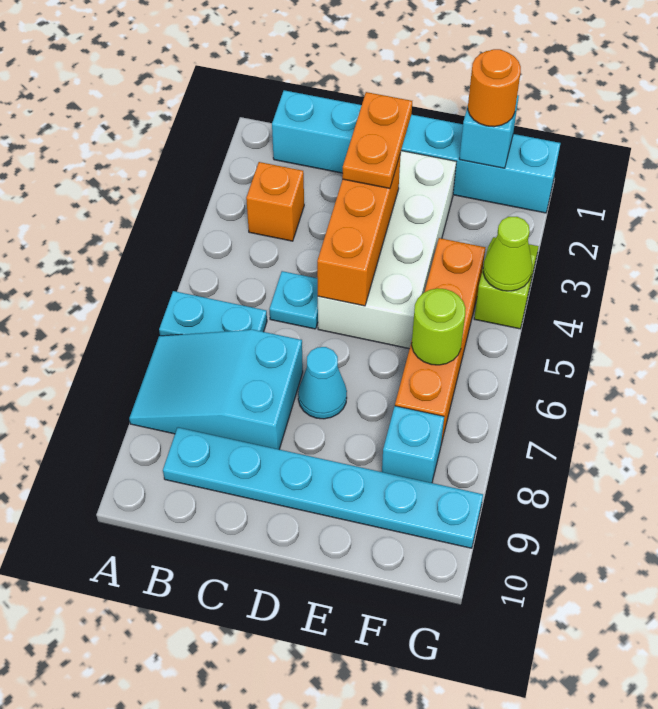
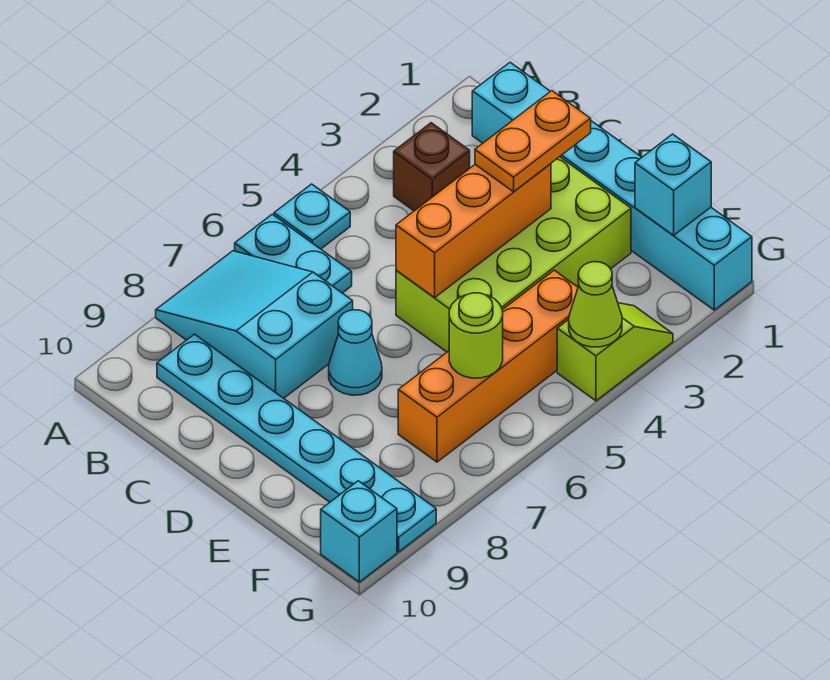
orange 1x1 brick [246,162,304,241] -> brown 1x1 brick [394,123,470,211]
cyan 1x1 plate [270,271,318,329] -> cyan 1x1 plate moved to [274,184,350,249]
white 2x4 brick [318,151,456,349] -> lime 2x4 brick [396,157,631,352]
orange 1x1 round brick [468,49,521,127] -> none
cyan 1x1 brick [382,406,444,483] -> cyan 1x1 brick moved to [321,481,397,582]

